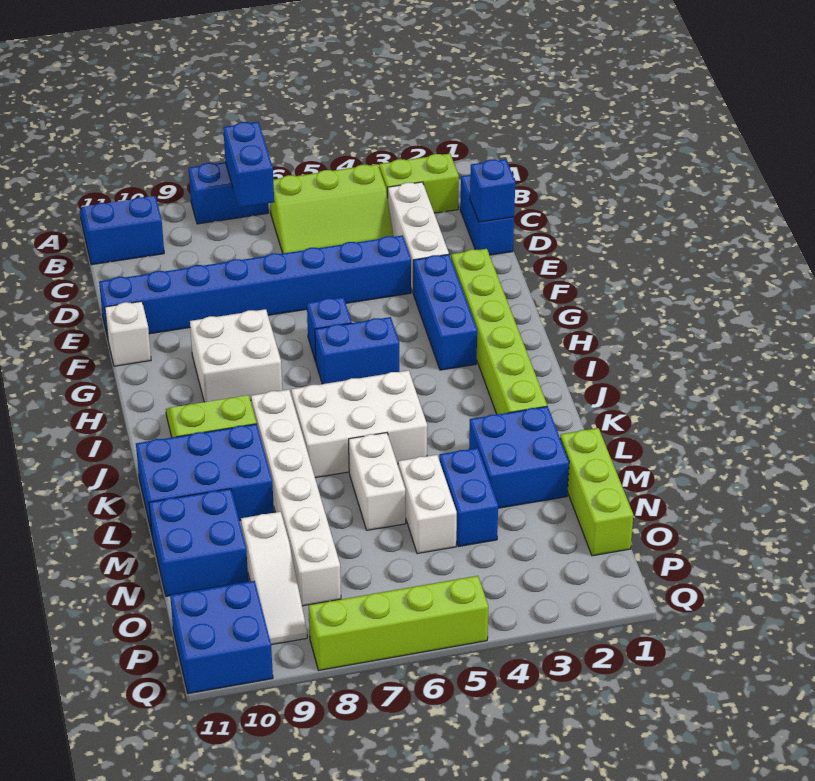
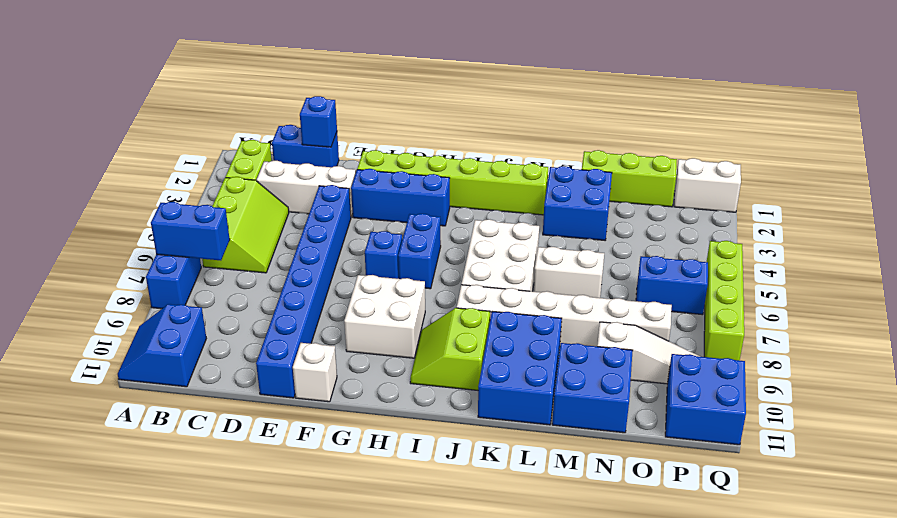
blue 1x2 brick [439,448,498,547] -> blue 1x2 brick moved to [636,256,708,315]
white 1x2 brick [398,455,457,554] -> white 1x2 brick moved to [674,158,741,212]

